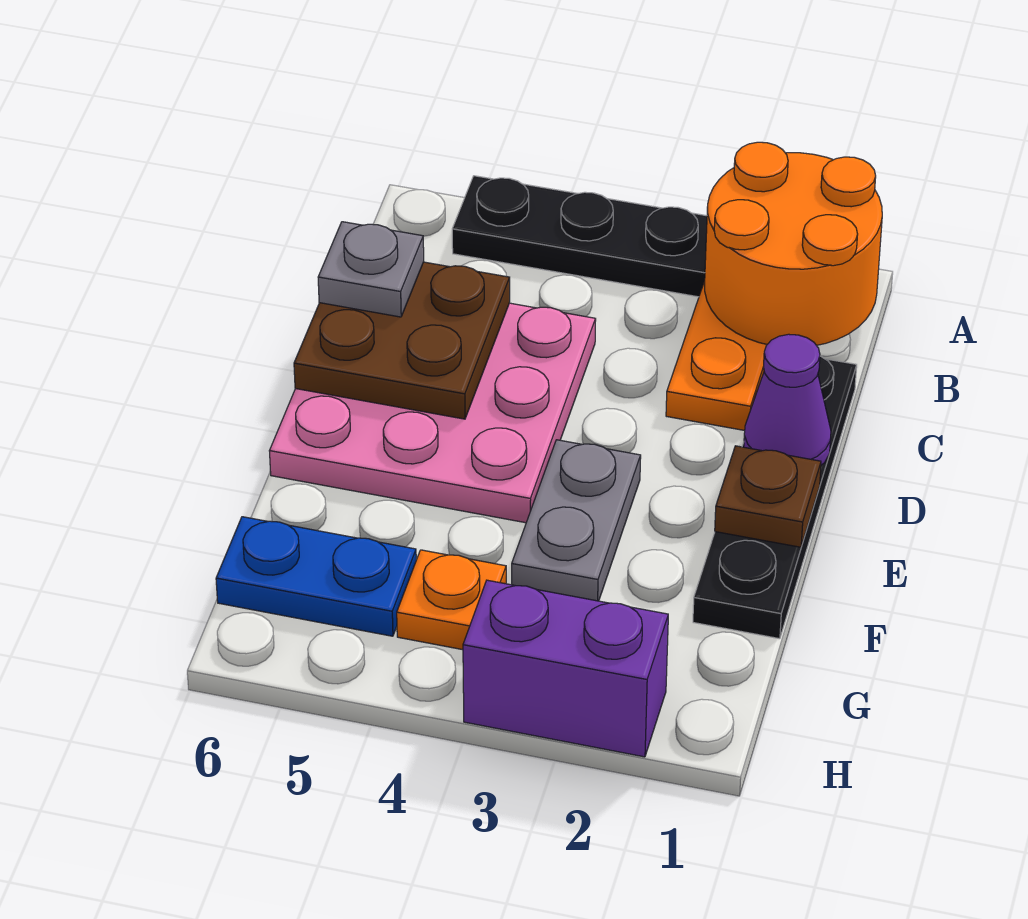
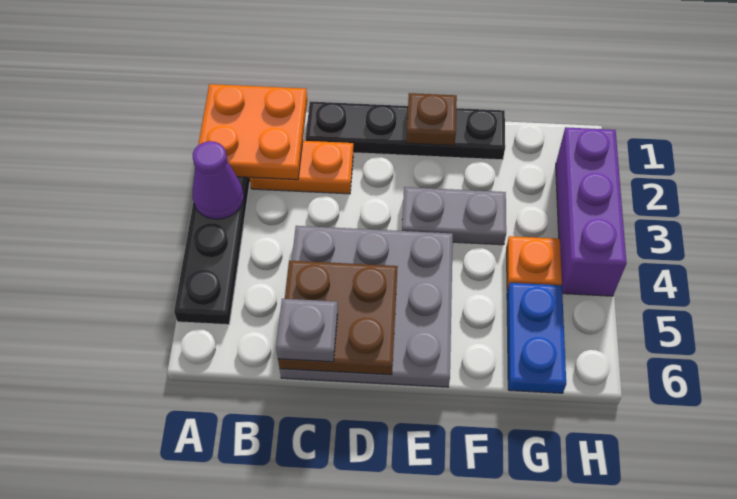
orange 2x2 round brick [705,142,882,345] -> orange 2x2 plate [198,84,307,180]
pink 3x3 plate [270,303,596,523] -> grey 3x3 plate [280,226,453,387]
purple 1x1 cone [744,334,831,465] -> purple 1x1 cone moved to [193,141,244,219]
purple 1x2 brick [463,580,668,757] -> purple 1x3 brick [556,127,627,296]

